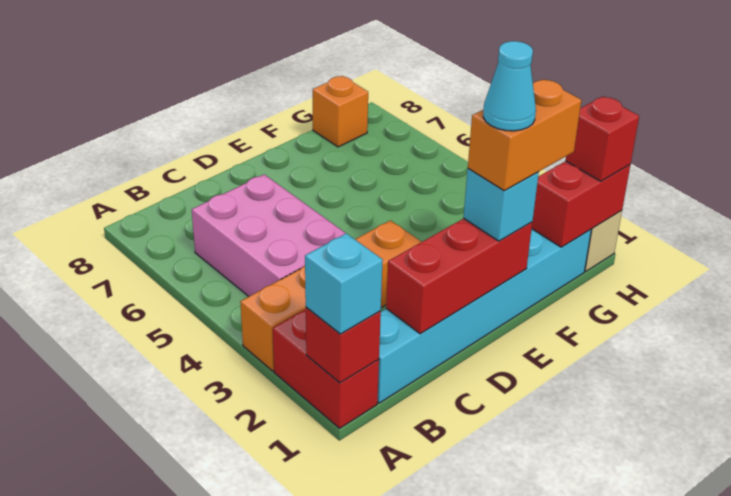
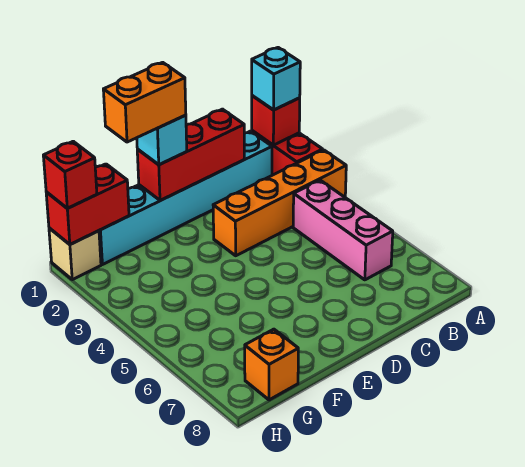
pink 2x3 brick [192,174,346,296] -> pink 1x3 brick [293,180,393,280]
cyan 1x1 cone [483,41,536,131] -> none

